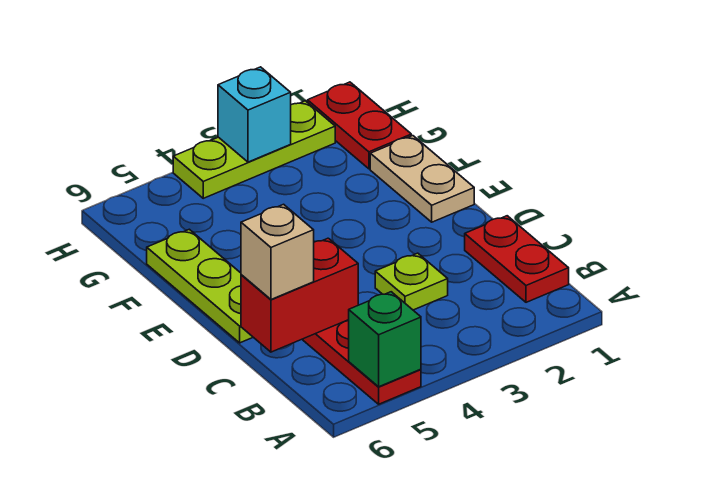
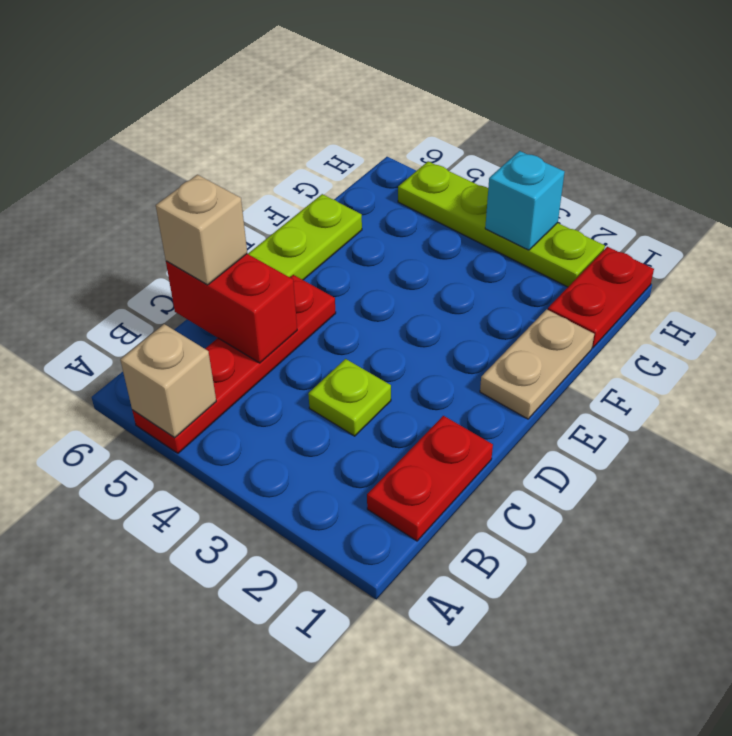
green 1x1 brick [349,292,421,387] -> tan 1x1 brick [120,324,216,438]
lime 1x3 plate [173,101,335,198] -> lime 1x4 plate [398,161,605,287]

